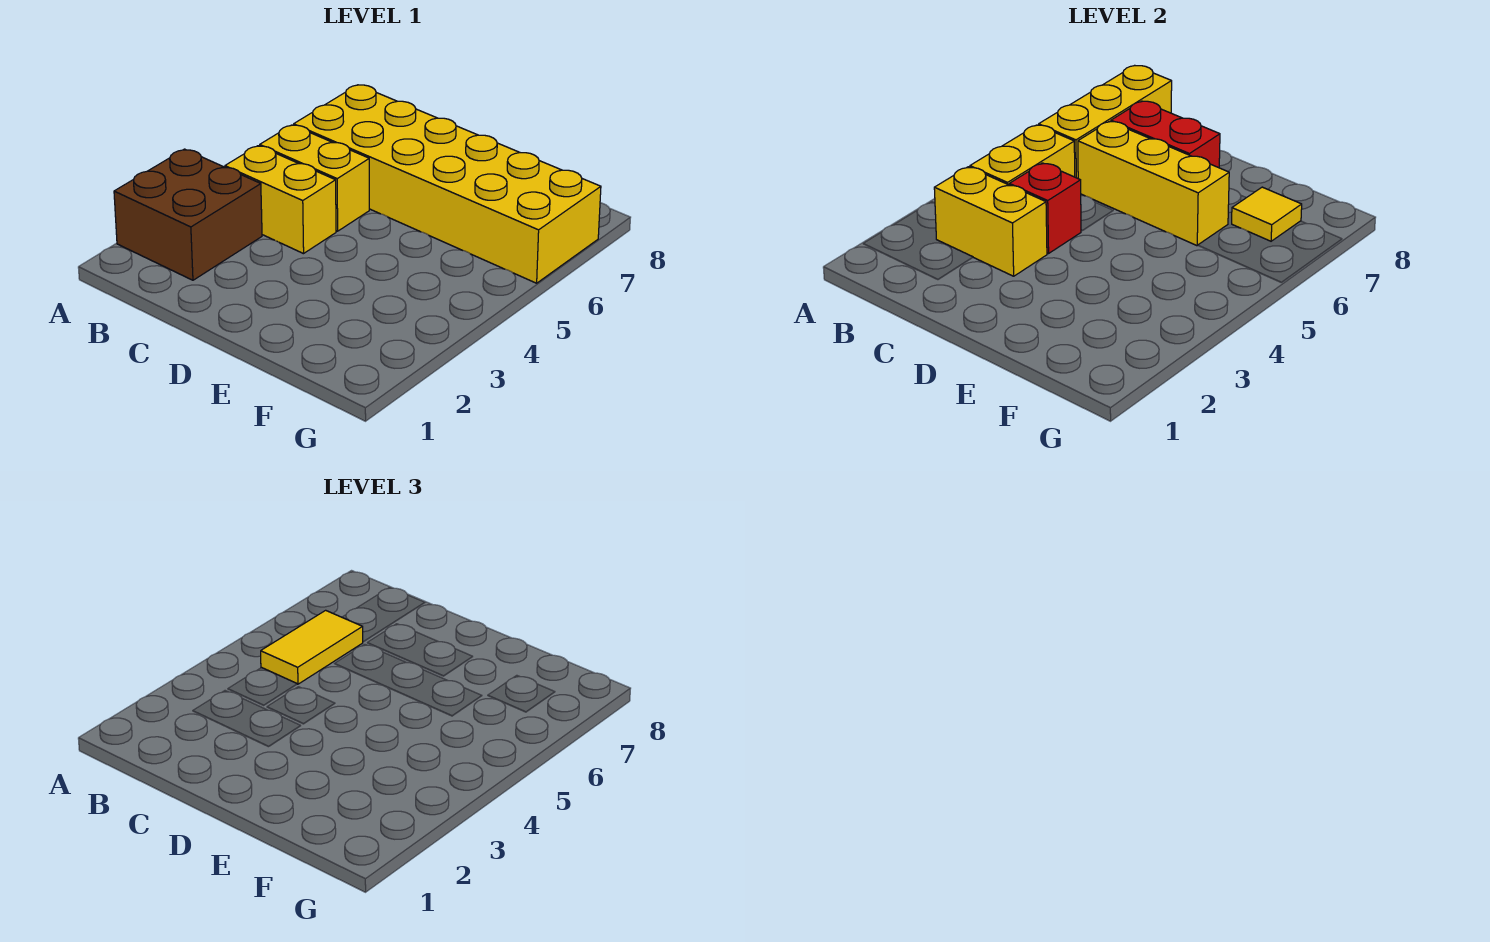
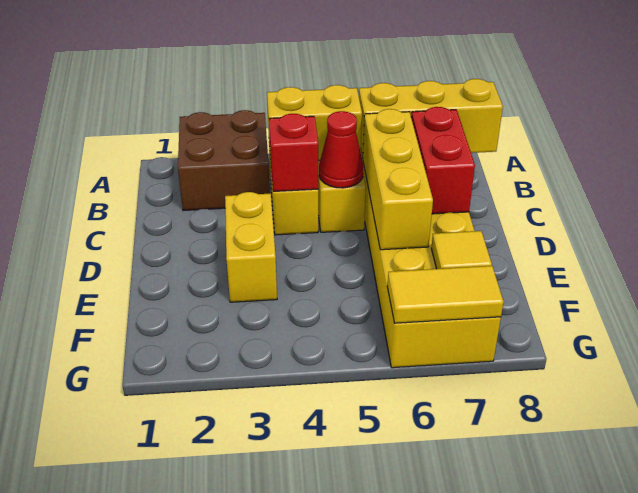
yellow 1x2 brick [934,167,1047,276] -> yellow 1x2 brick moved to [225,192,277,302]
yellow 1x2 tile [261,610,363,684] -> yellow 1x2 tile moved to [387,266,504,323]
none -> red 1x1 cone [319,111,364,188]

